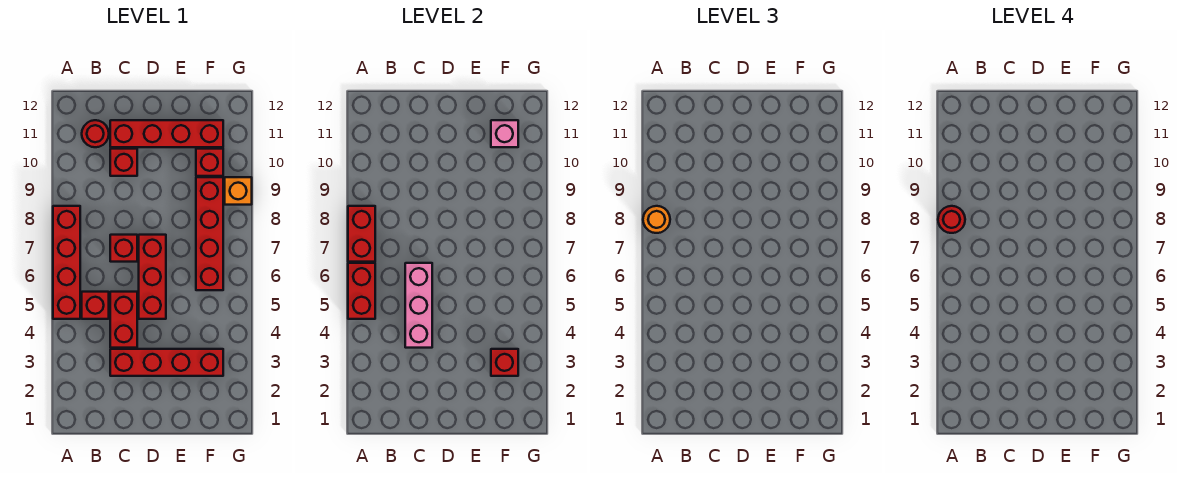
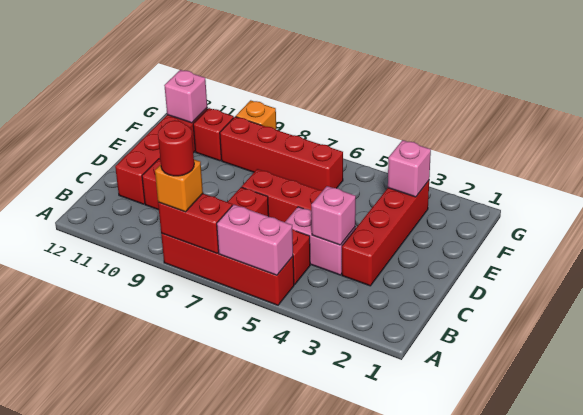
red 1x2 brick [348,263,375,319] -> pink 1x2 brick [217,205,293,275]
orange 1x1 round brick [643,206,670,233] -> orange 1x1 brick [155,159,203,212]
red 1x1 round brick [82,120,109,147] -> none
red 1x2 brick [110,292,137,348] -> pink 1x2 brick [285,207,355,275]
pink 1x3 brick [405,263,432,348] -> pink 1x1 brick [311,186,356,245]
red 1x1 brick [491,349,518,376] -> pink 1x1 brick [388,140,431,197]

